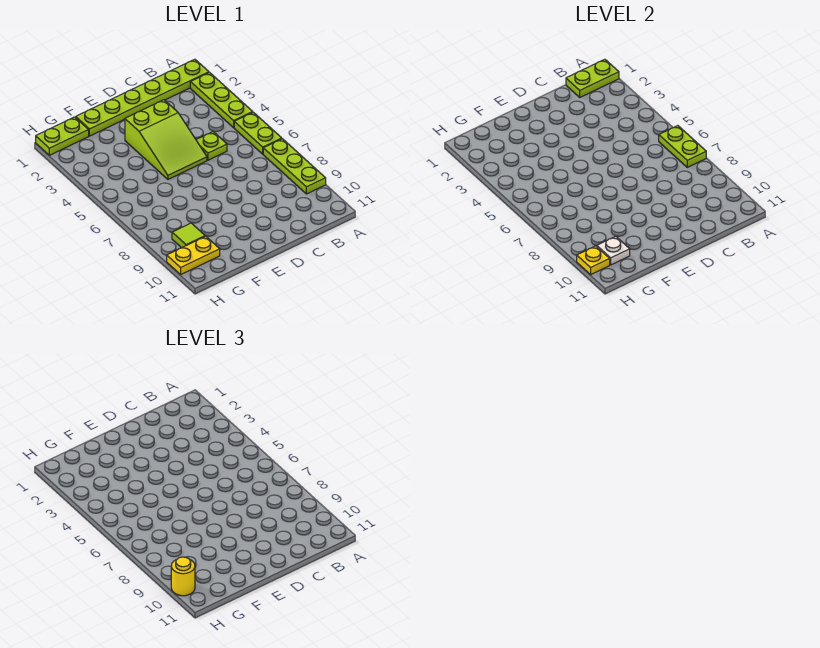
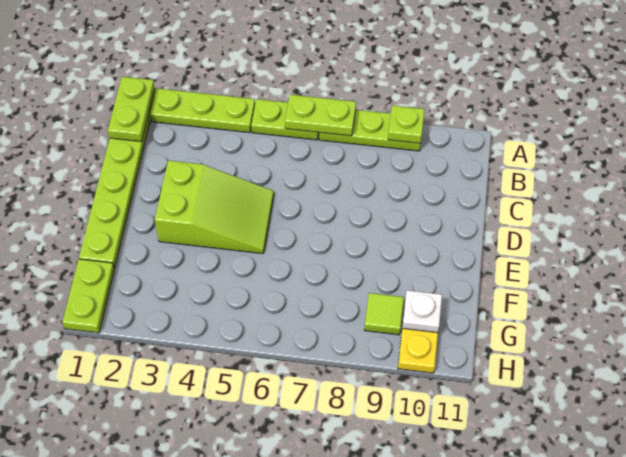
lime 1x1 plate [196,132,227,160] -> lime 1x1 plate moved to [388,105,425,143]
yellow 1x1 plate [577,246,610,274] -> none
yellow 1x1 round brick [171,557,195,596] -> none

